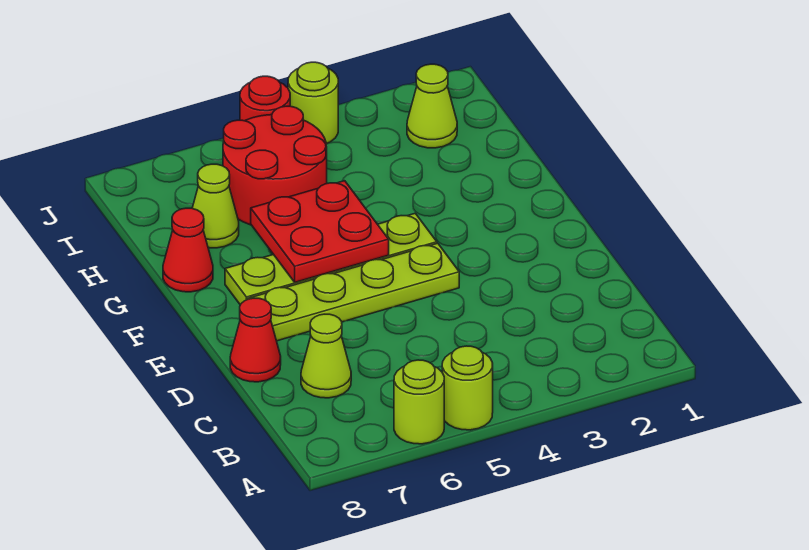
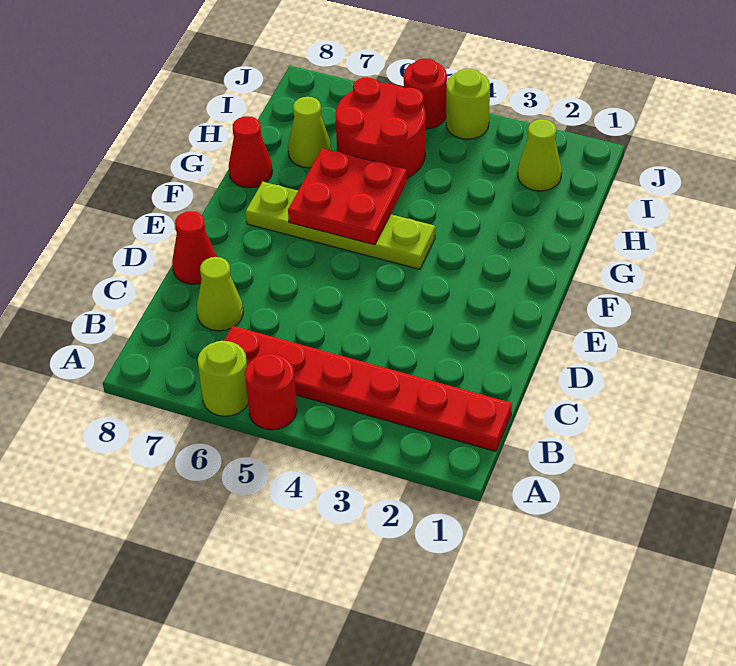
lime 1x1 round brick [442,346,493,430] -> red 1x1 round brick [245,354,297,430]
none -> red 1x6 plate [224,326,512,451]
lime 1x4 plate [248,243,459,341] -> none

